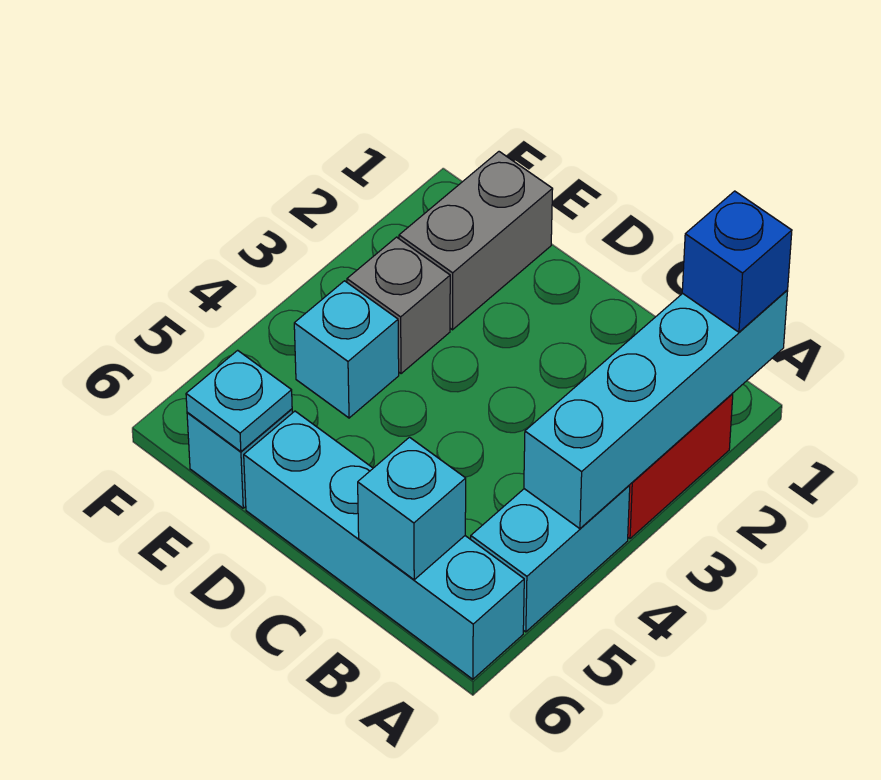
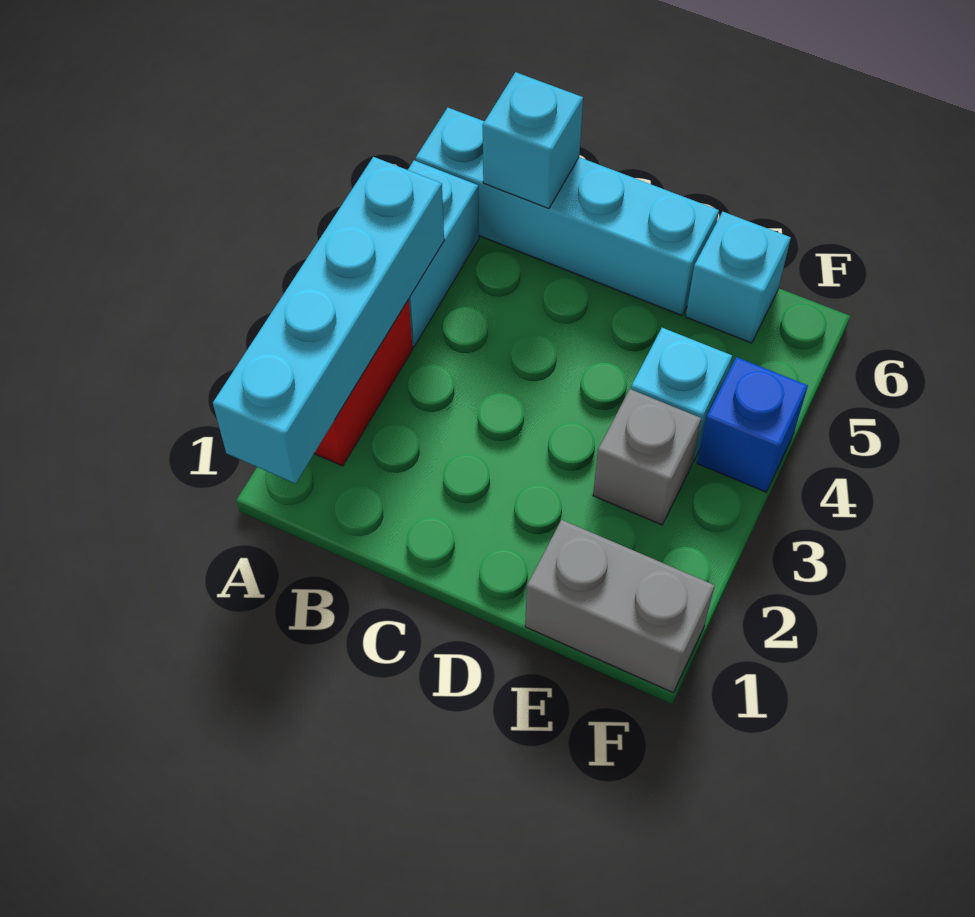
blue 1x1 brick [682,191,792,332] -> blue 1x1 brick moved to [697,357,808,492]
grey 1x2 brick [399,152,553,330] -> grey 1x2 brick turned to [525,520,715,692]
cyan 1x1 plate [186,350,292,452] -> none

